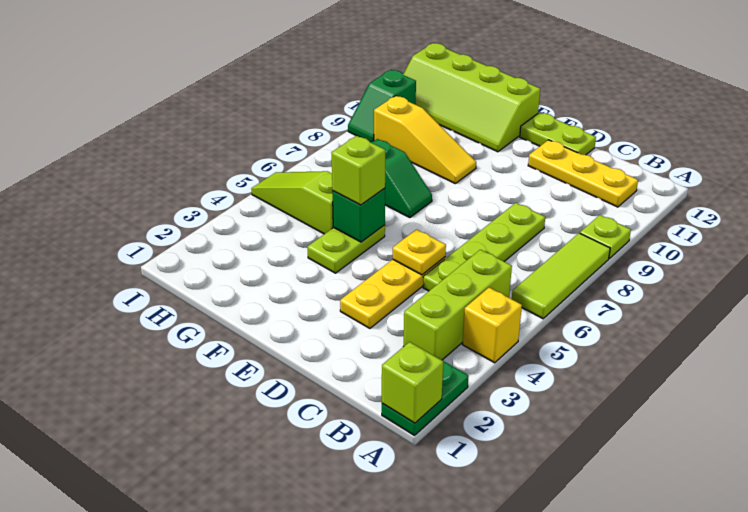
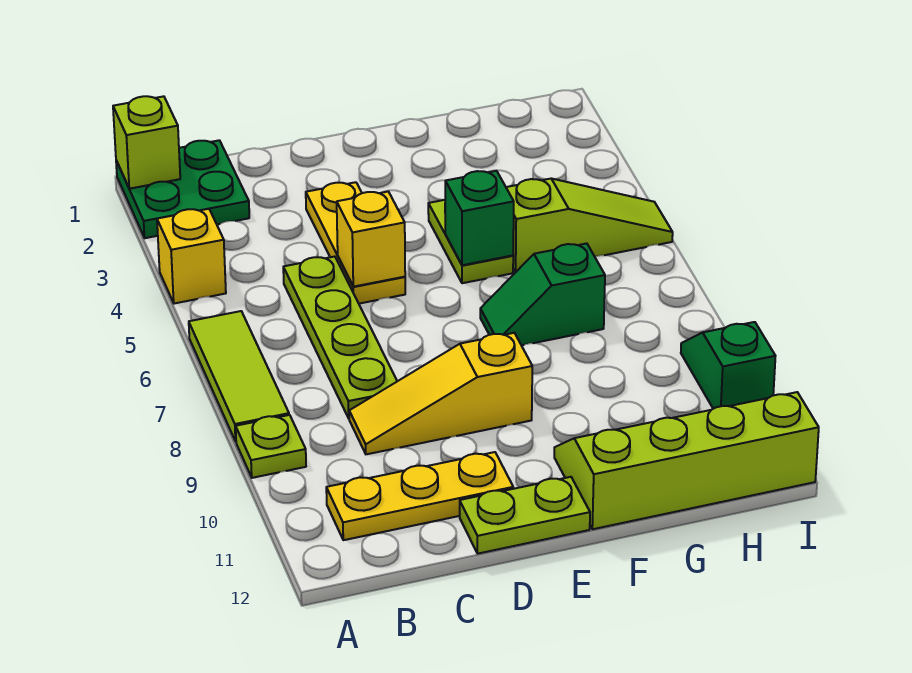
green 1x2 plate [382,361,469,435] -> green 2x2 plate [116,140,249,238]
lime 1x3 brick [404,250,512,360] -> none
yellow 1x1 plate [393,229,446,275] -> yellow 1x1 brick [337,192,405,287]
lime 1x1 brick [331,136,385,205] -> none
yellow 1x3 slope [374,96,476,183] -> yellow 1x3 slope moved to [349,333,532,454]

